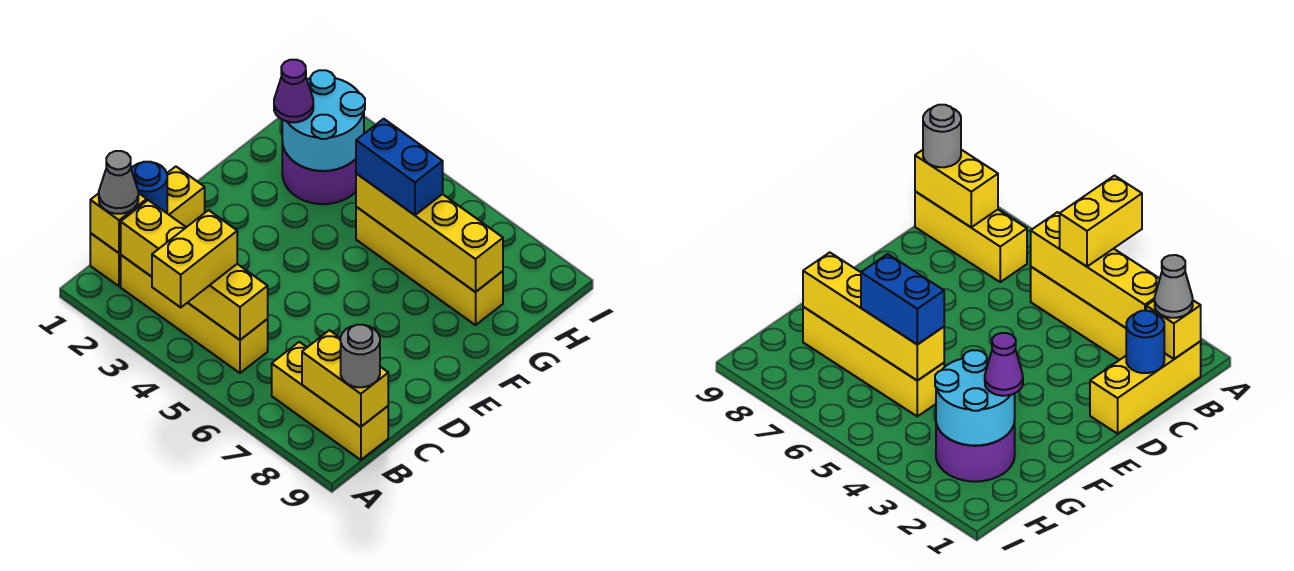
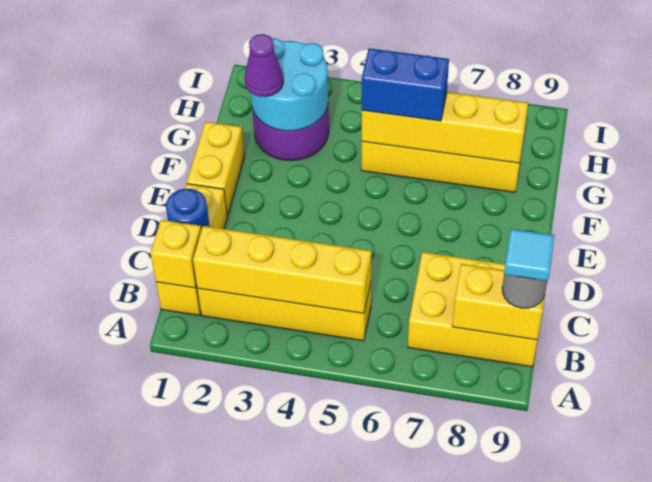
yellow 1x2 brick [152,210,237,307] -> yellow 1x2 brick moved to [187,122,245,216]
grey 1x1 cone [99,151,138,214] -> none
yellow 1x3 brick [272,342,388,460] -> yellow 2x3 brick [408,252,537,367]
none -> cyan 1x1 tile [504,229,555,281]

